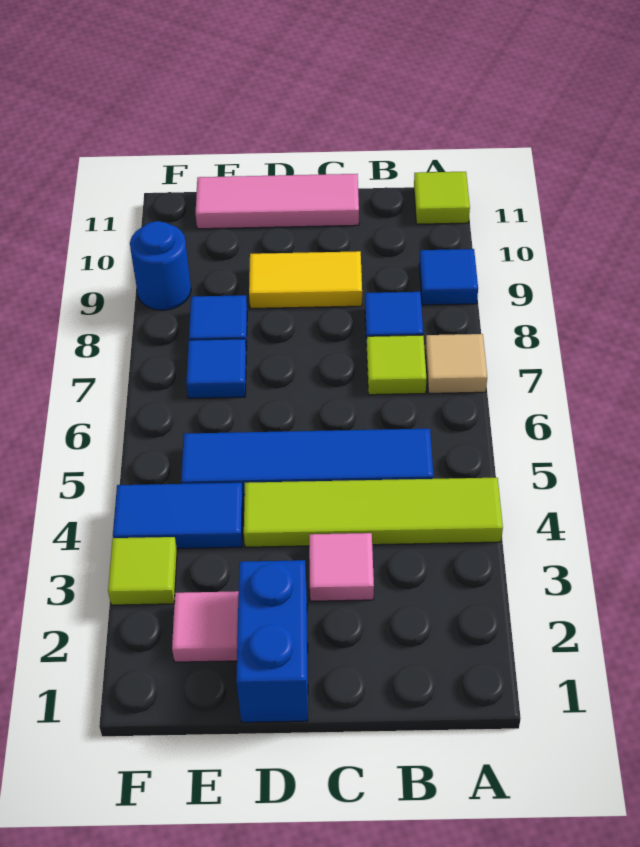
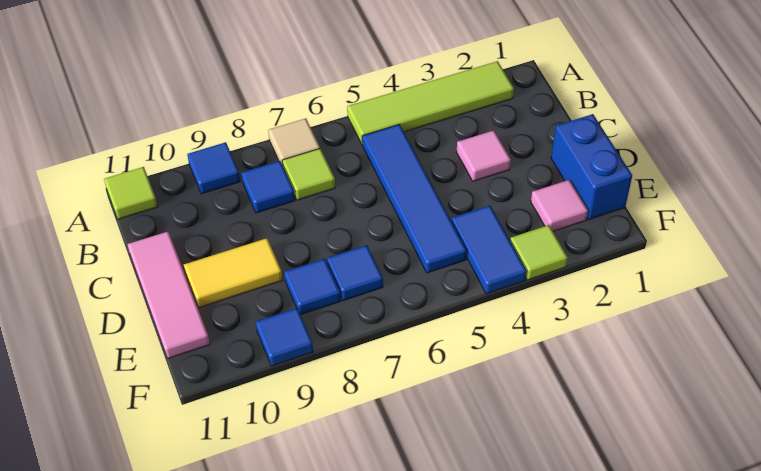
lime 1x4 tile [244,478,503,547] -> lime 1x4 tile turned to [347,61,514,145]
yellow 1x2 tile [249,251,362,308] -> yellow 1x2 tile turned to [184,238,282,308]
blue 1x2 brick [236,560,308,722] -> blue 1x2 brick turned to [551,114,632,220]
blue 1x1 round brick [130,221,191,310] -> blue 1x1 tile [256,308,313,366]

